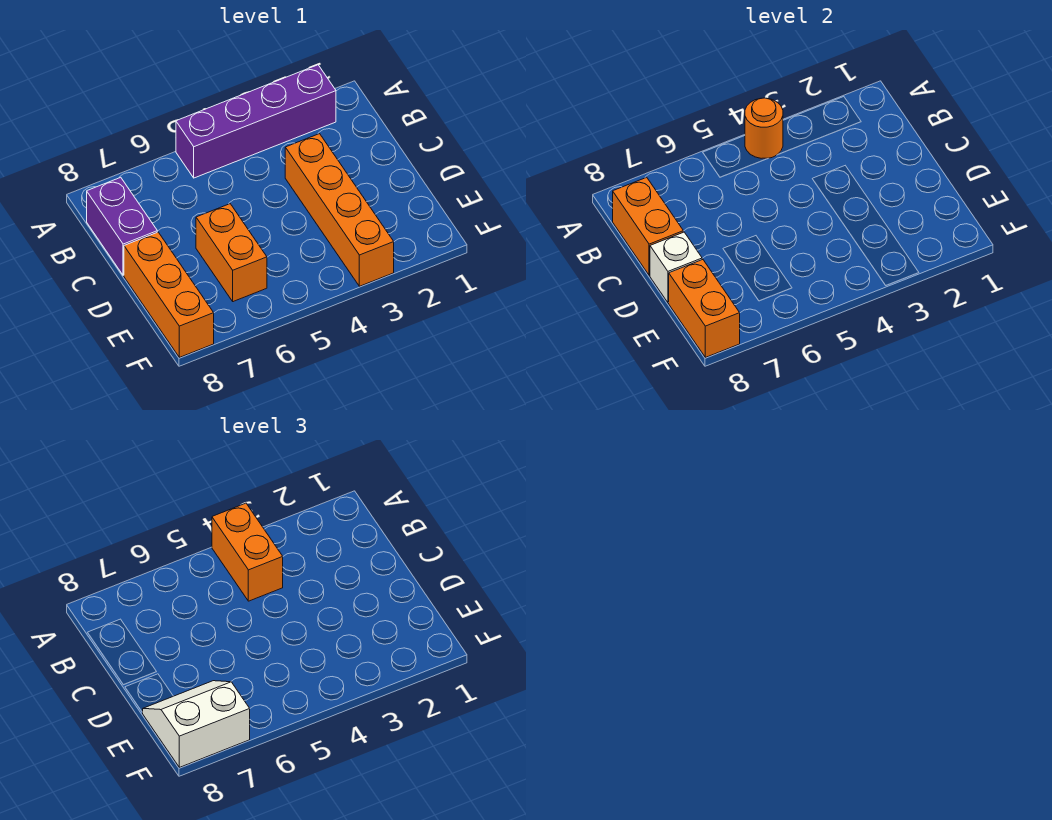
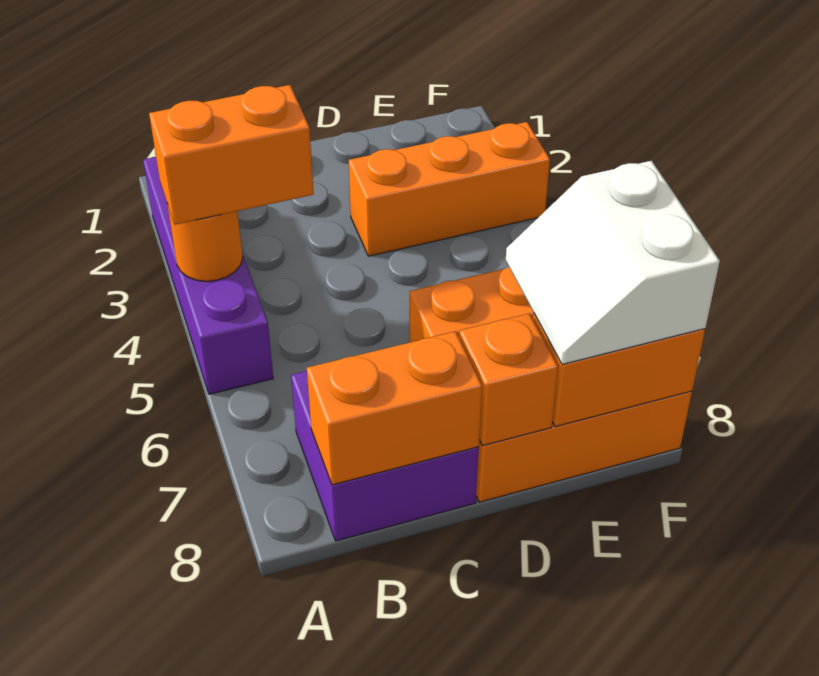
purple 1x2 brick [87,177,157,275] -> purple 2x2 brick [291,371,479,541]
orange 1x4 brick [285,134,394,286] -> orange 1x3 brick [349,122,550,256]
white 1x1 brick [650,232,702,303] -> orange 1x1 brick [459,314,558,446]

